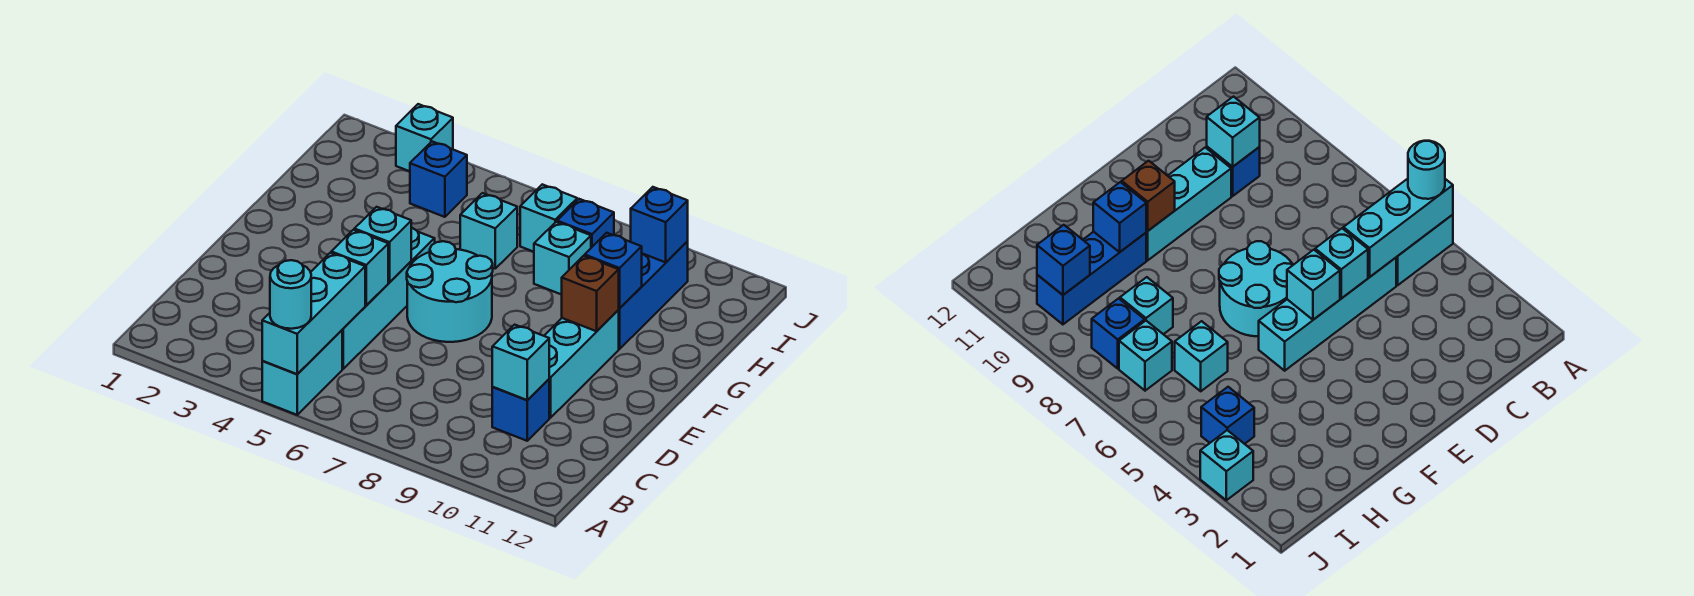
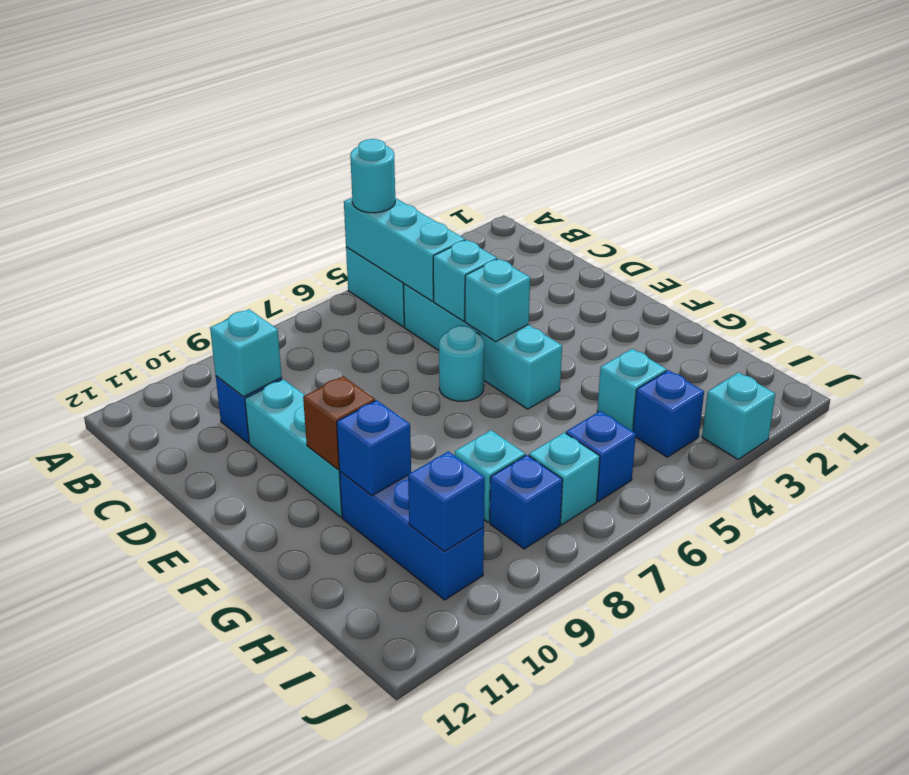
cyan 2x2 round brick [407,241,493,342] -> cyan 1x1 round brick [439,326,484,401]
cyan 1x1 brick [460,193,517,268] -> cyan 1x1 brick moved to [597,349,667,431]
none -> blue 1x1 brick [566,411,636,501]

